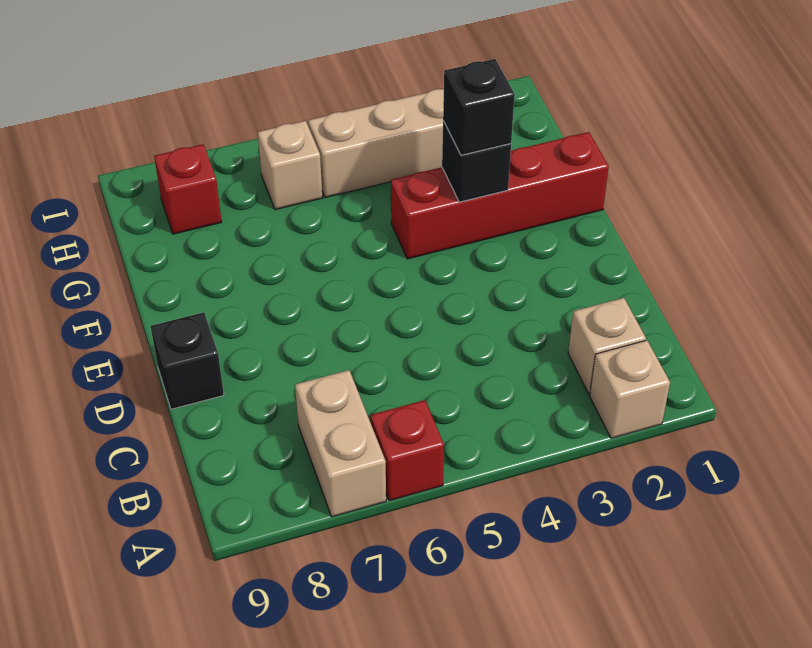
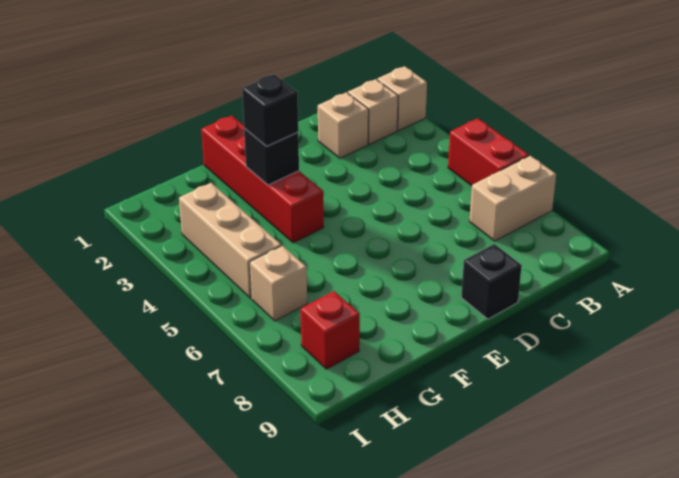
red 1x1 brick [370,400,444,501] -> red 1x2 brick [448,118,529,186]
none -> tan 1x1 brick [318,92,369,158]

